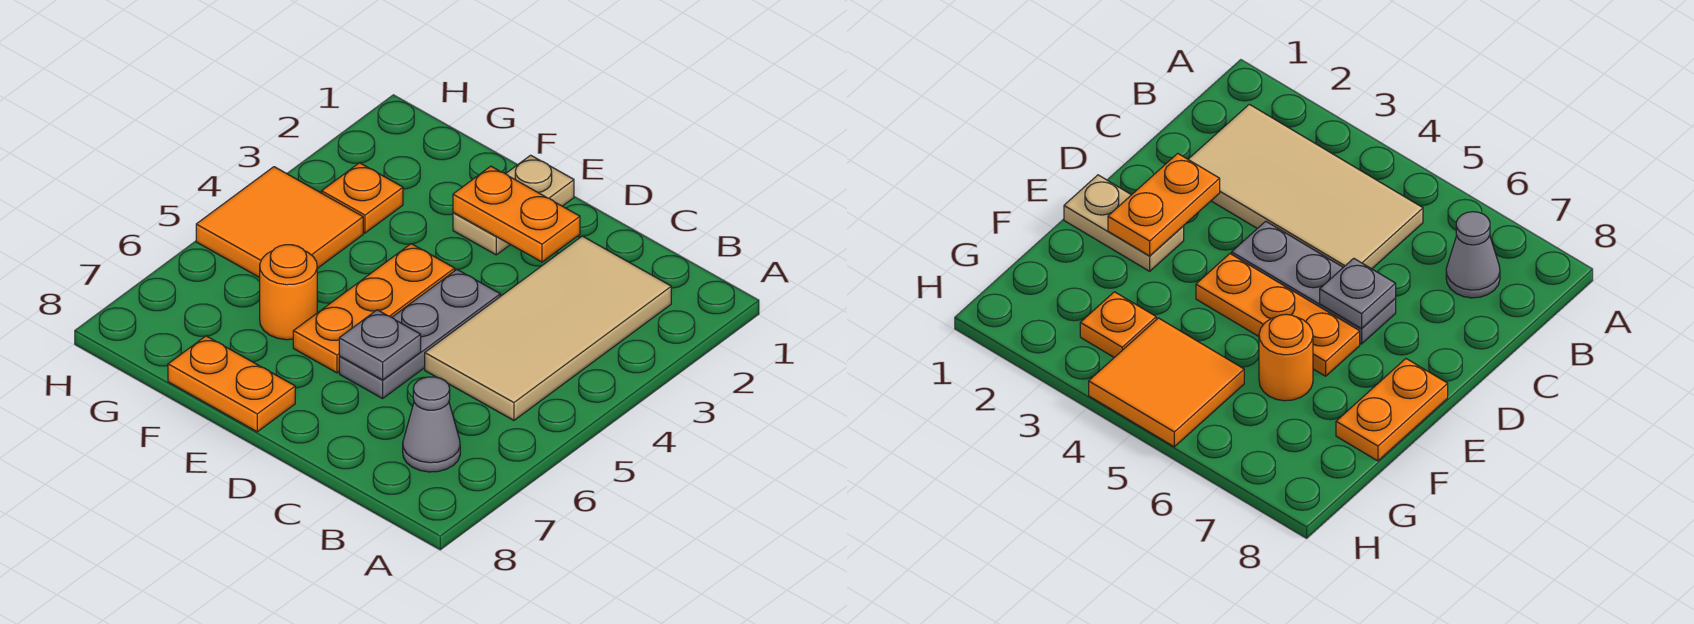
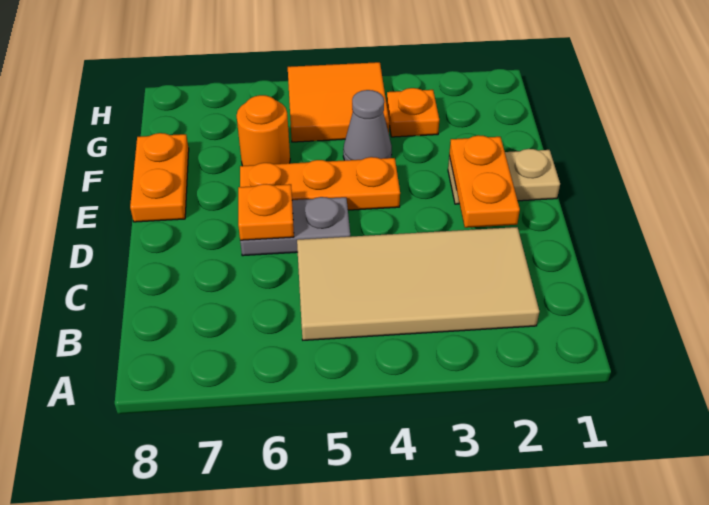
grey 1x1 cone [403,377,460,472] -> grey 1x1 cone moved to [343,90,392,160]
grey 1x3 plate [339,270,500,398] -> grey 1x2 plate [240,197,350,256]
grey 1x1 plate [339,310,421,380] -> orange 1x1 plate [238,184,294,241]

